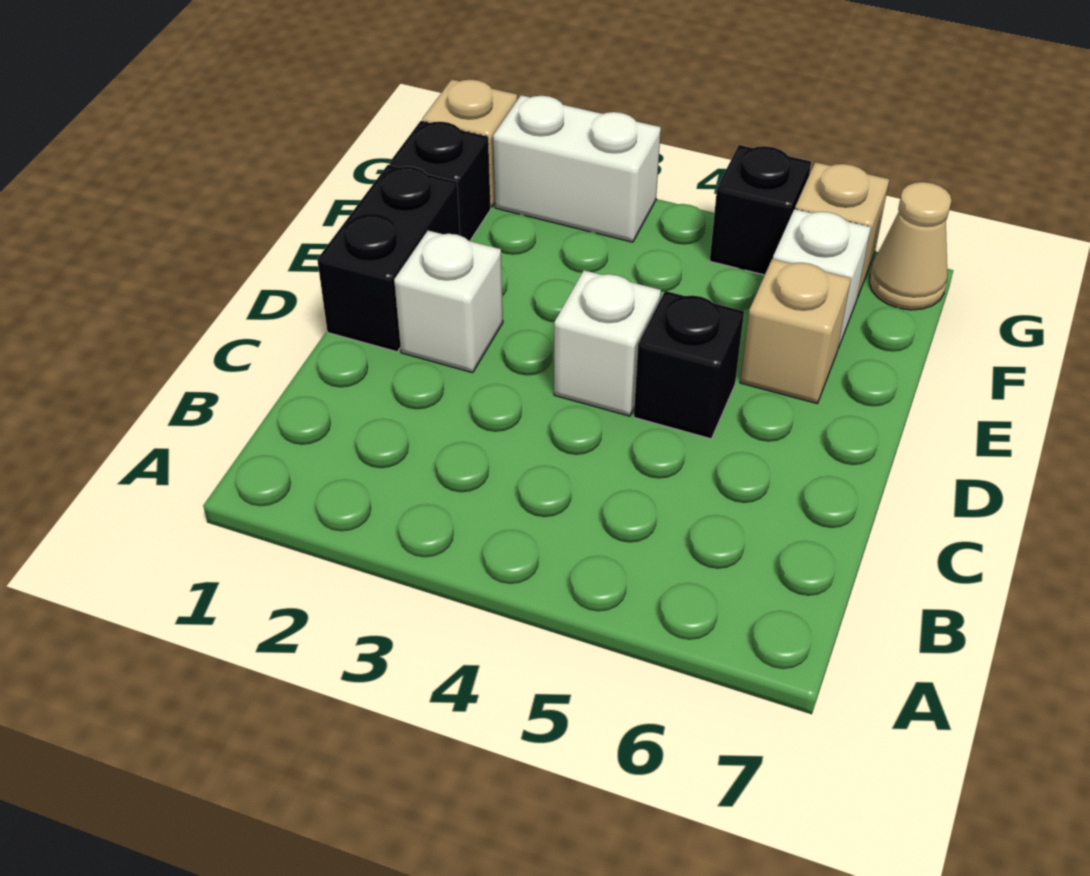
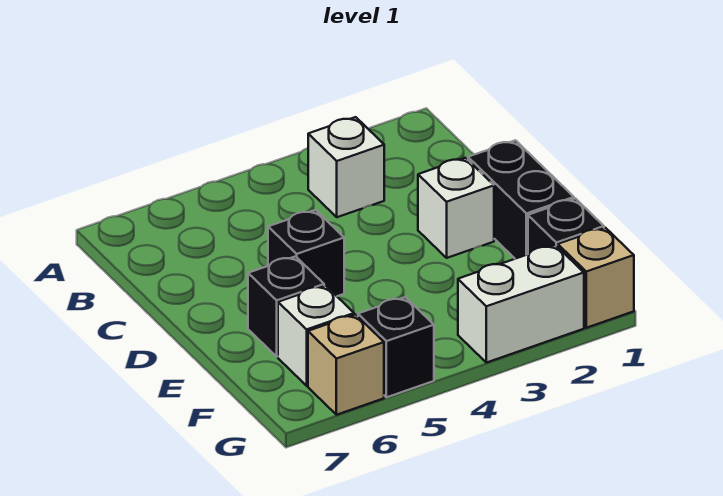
white 1x1 brick [554,270,661,416] -> white 1x1 brick moved to [308,117,384,217]
tan 1x1 brick [740,259,851,403] -> black 1x1 brick [248,256,324,357]
tan 1x1 cone [869,182,951,310] -> none

